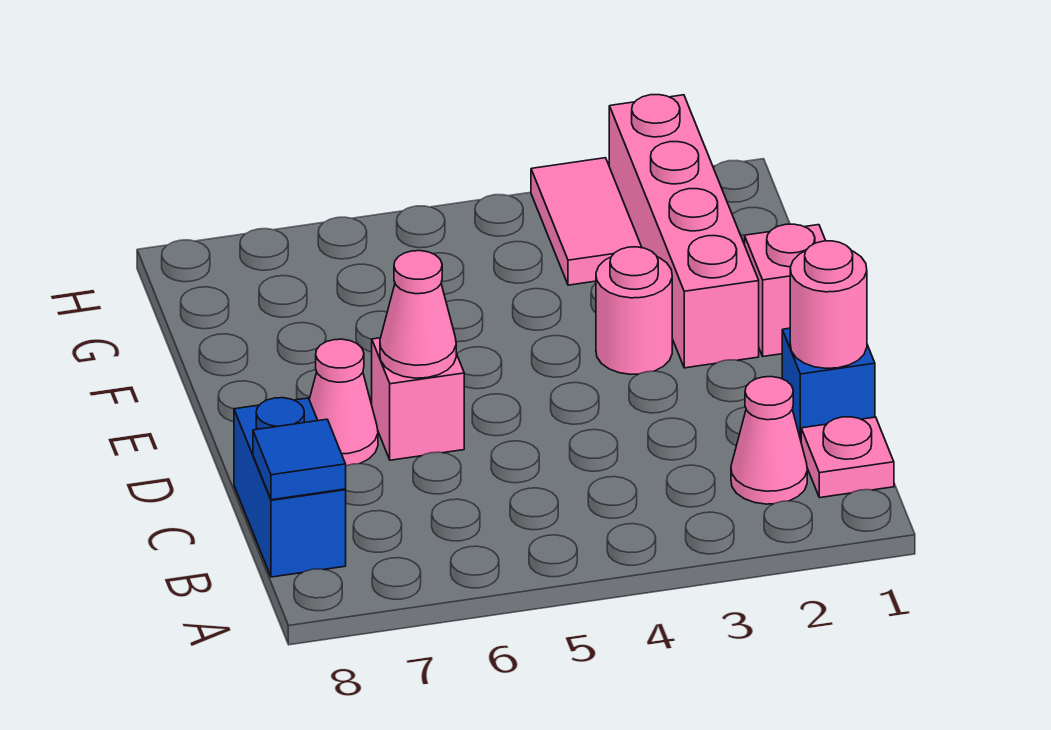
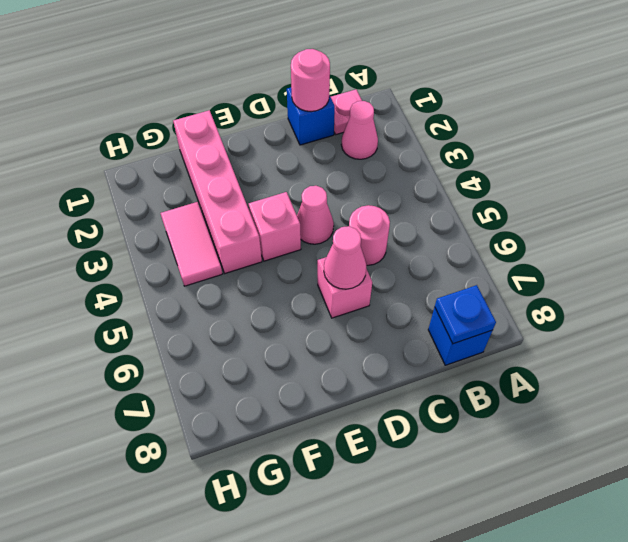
blue 1x2 brick [234,398,346,577] -> blue 1x1 brick [428,307,492,365]
blue 1x1 tile [253,419,346,500] -> blue 1x1 plate [435,285,496,344]
pink 1x1 cone [309,339,378,466] -> pink 1x1 cone moved to [297,186,334,244]
pink 1x1 brick [745,224,826,356] -> pink 1x1 brick moved to [249,192,301,261]
pink 1x4 brick [609,95,759,368] -> pink 1x4 brick turned to [173,110,262,273]
pink 1x1 round brick [596,247,672,374] -> pink 1x1 round brick moved to [349,205,390,265]
pink 1x2 tile [531,158,642,285] -> pink 1x2 tile turned to [161,202,222,286]

